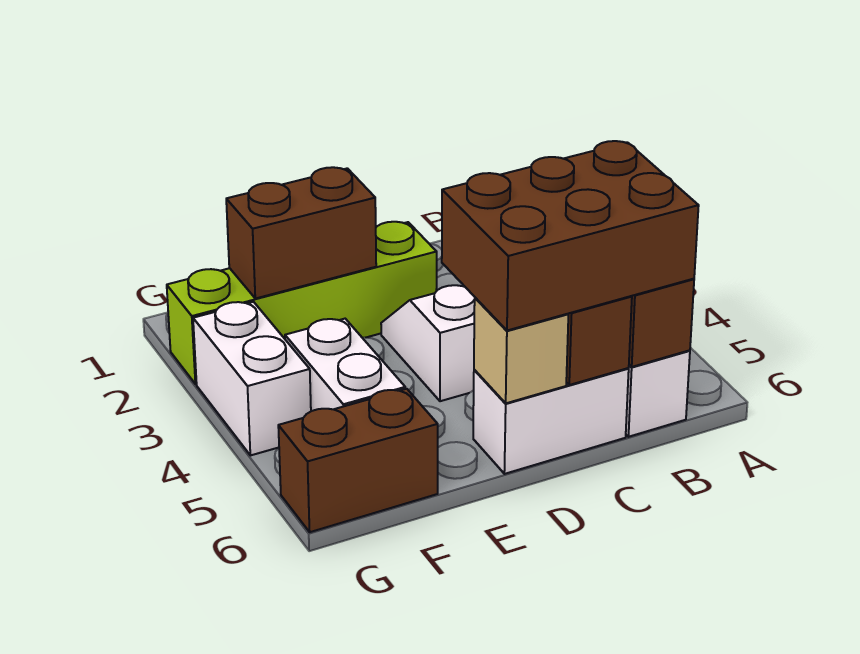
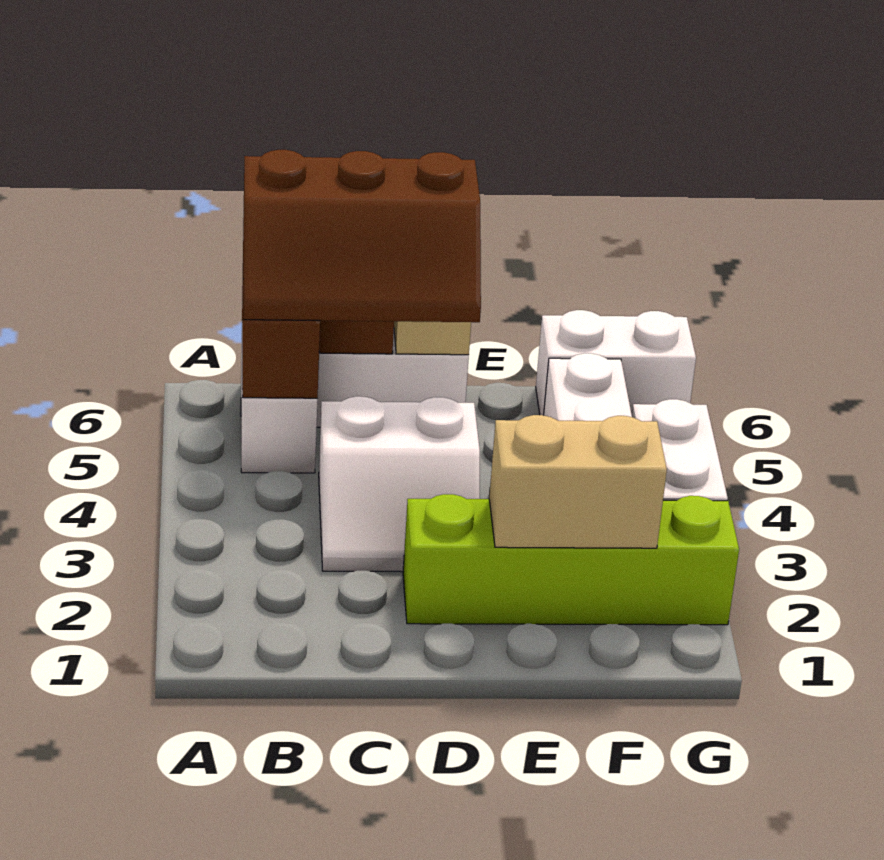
brown 2x3 brick [442,141,699,330] -> brown 2x3 slope [243,150,481,322]
brown 1x2 brick [226,167,376,299] -> tan 1x2 brick [489,415,667,548]
brown 1x2 brick [278,389,438,532] -> white 1x2 brick [536,310,696,415]

